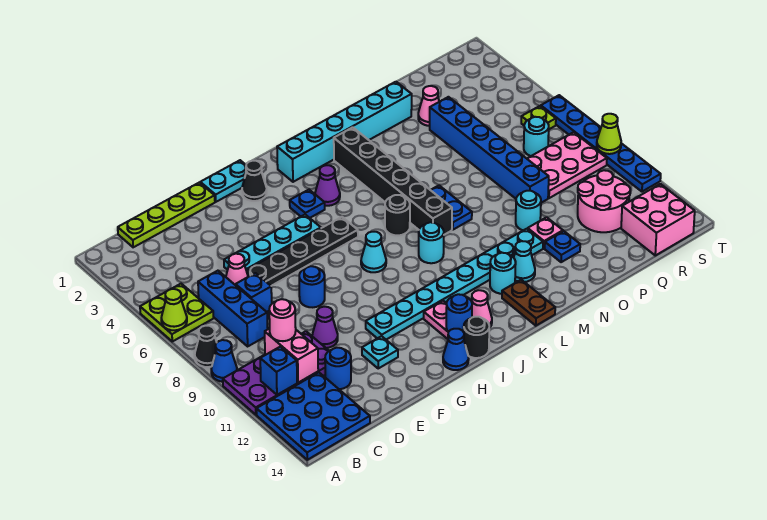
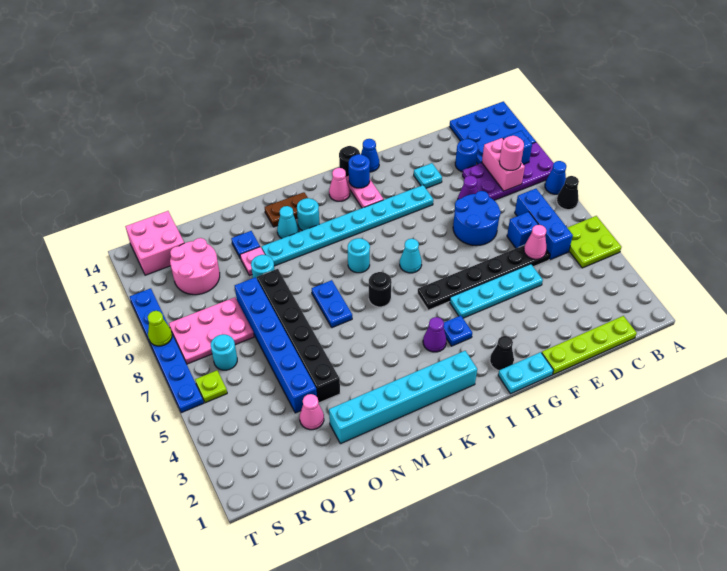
lime 1x1 cone [161,289,187,330] -> none
blue 1x1 round brick [299,266,325,307] -> blue 2x2 round brick [453,191,501,246]
black 1x6 brick [334,127,452,235] -> black 1x6 brick moved to [257,269,340,403]
brown 1x2 plate [502,280,555,326] -> brown 1x2 plate turned to [265,192,308,227]

